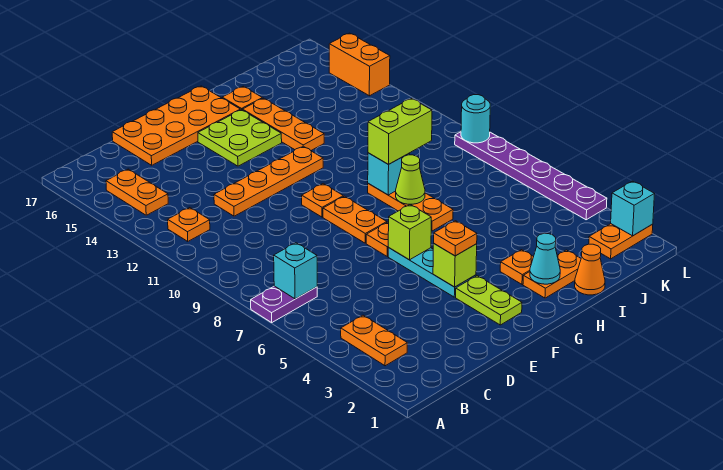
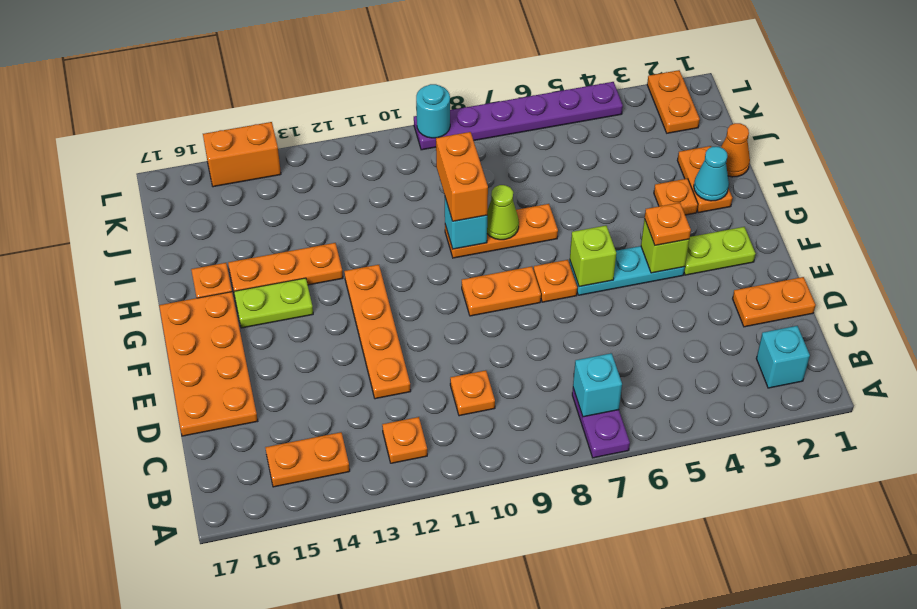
orange 1x2 plate [341,315,407,366] -> orange 1x2 plate moved to [733,277,816,327]
orange 1x1 plate [302,184,343,217] -> orange 1x1 plate moved to [450,370,495,416]
lime 2x2 plate [198,110,282,166] -> lime 1x2 plate [234,278,313,328]
lime 1x2 brick [368,98,432,164] -> orange 1x2 brick [436,132,488,221]
cyan 1x1 brick [611,181,654,236] -> cyan 1x1 brick moved to [756,326,810,388]

